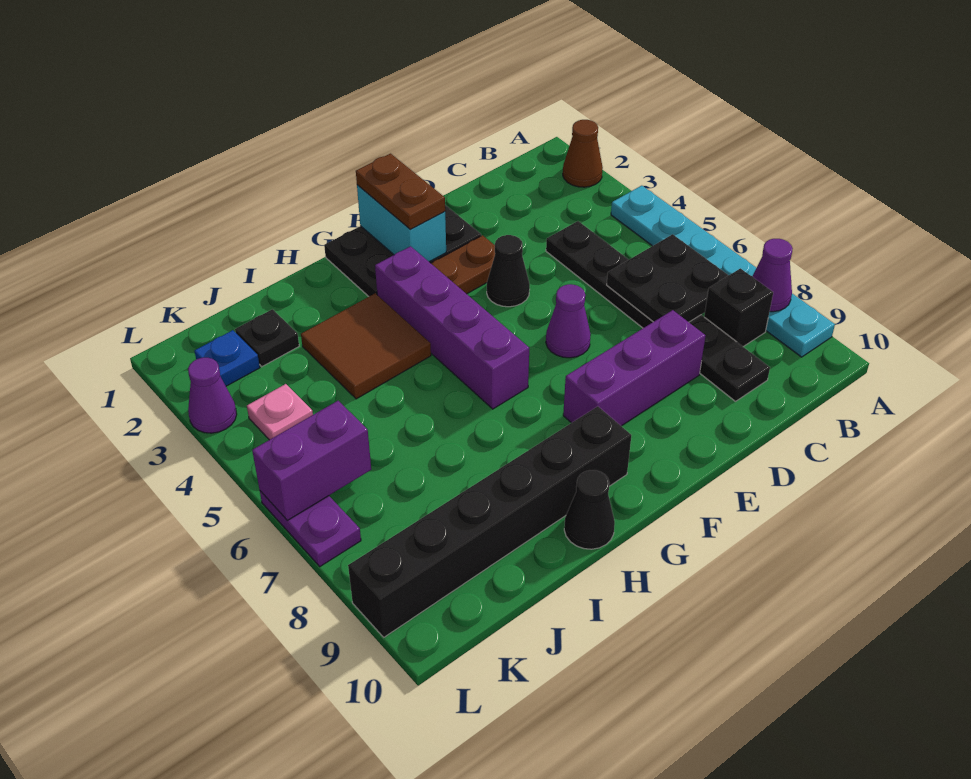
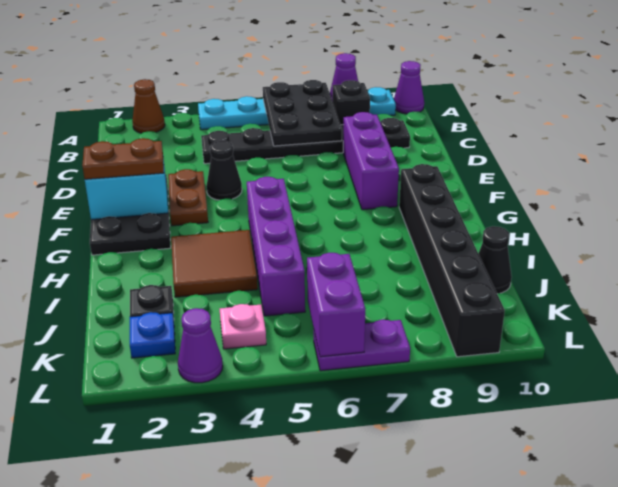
black 2x2 plate [607,234,729,322] -> black 2x3 plate [263,80,342,146]
purple 1x1 cone [546,284,591,358] -> purple 1x1 cone moved to [394,61,424,114]
purple 1x4 brick [375,246,529,409] -> purple 1x4 brick turned to [247,177,305,316]
black 1x1 cone [564,470,615,549] -> black 1x1 cone moved to [478,226,512,294]

